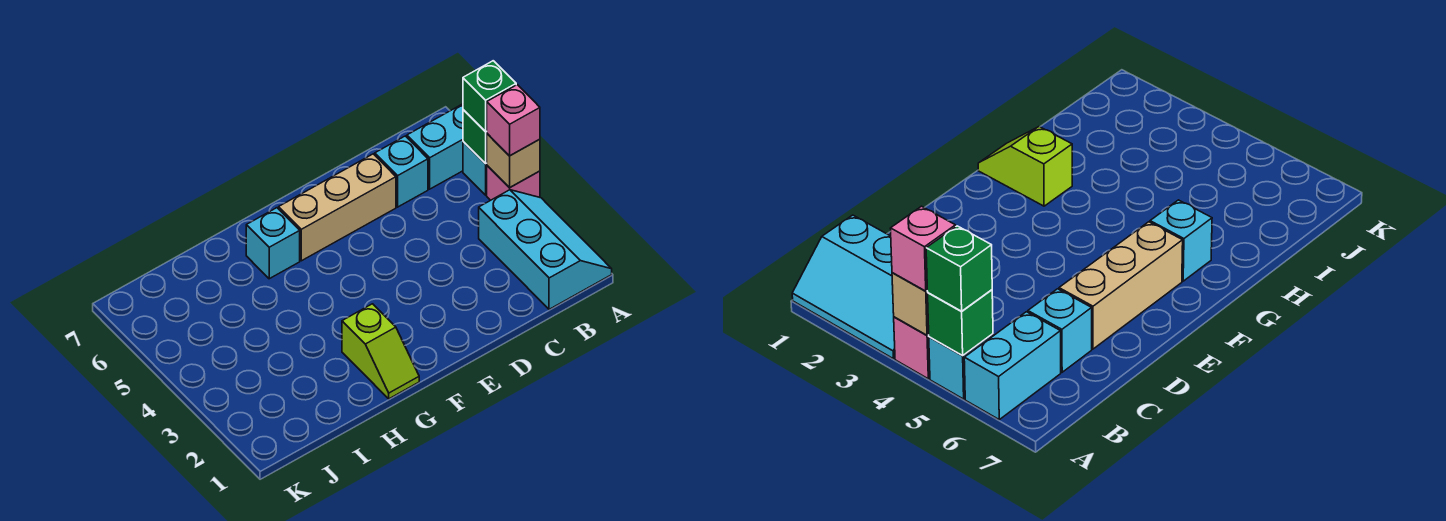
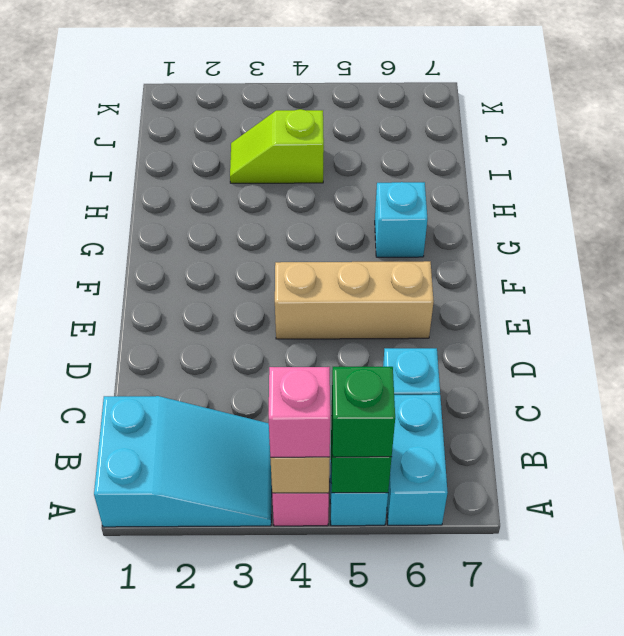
cyan 2x3 slope [479,190,612,309] -> cyan 2x3 slope turned to [94,396,272,527]
tan 1x3 brick [279,154,396,261] -> tan 1x3 brick turned to [275,261,434,339]
lime 1x2 slope [342,304,419,399] -> lime 1x2 slope moved to [230,109,324,183]

